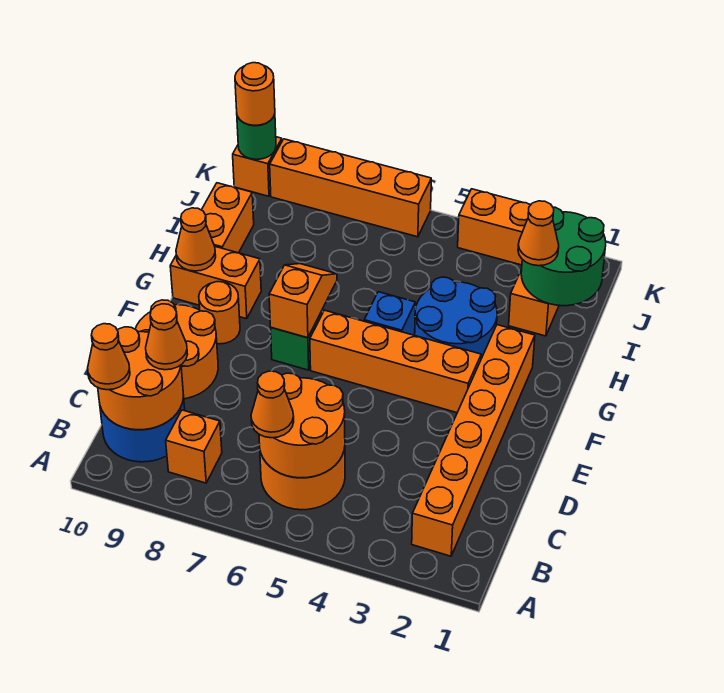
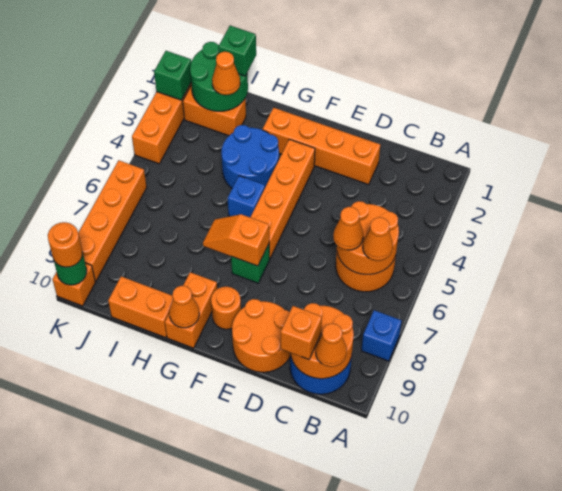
none -> blue 1x1 brick [361,310,402,361]
orange 1x6 brick [412,325,535,556] -> orange 1x4 brick [263,108,380,185]
orange 1x1 brick [166,410,222,483] -> orange 1x1 brick moved to [281,306,322,359]
orange 1x1 cone [146,304,188,370] -> orange 1x1 cone moved to [333,207,363,250]
none -> green 1x1 brick [218,26,256,76]
none -> green 1x1 brick [154,51,191,100]

